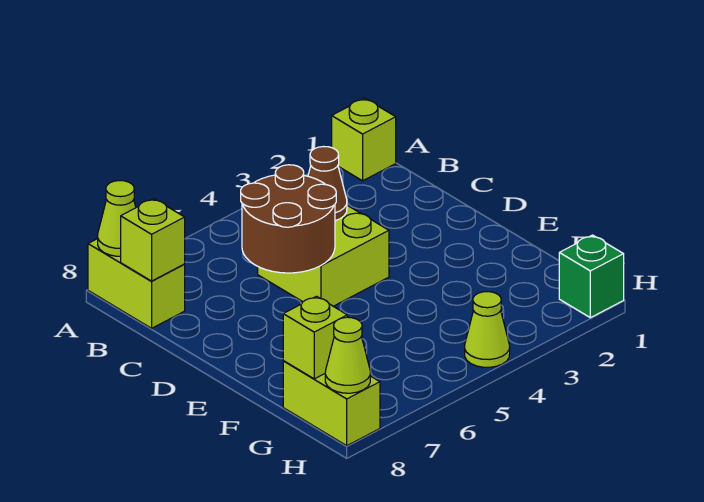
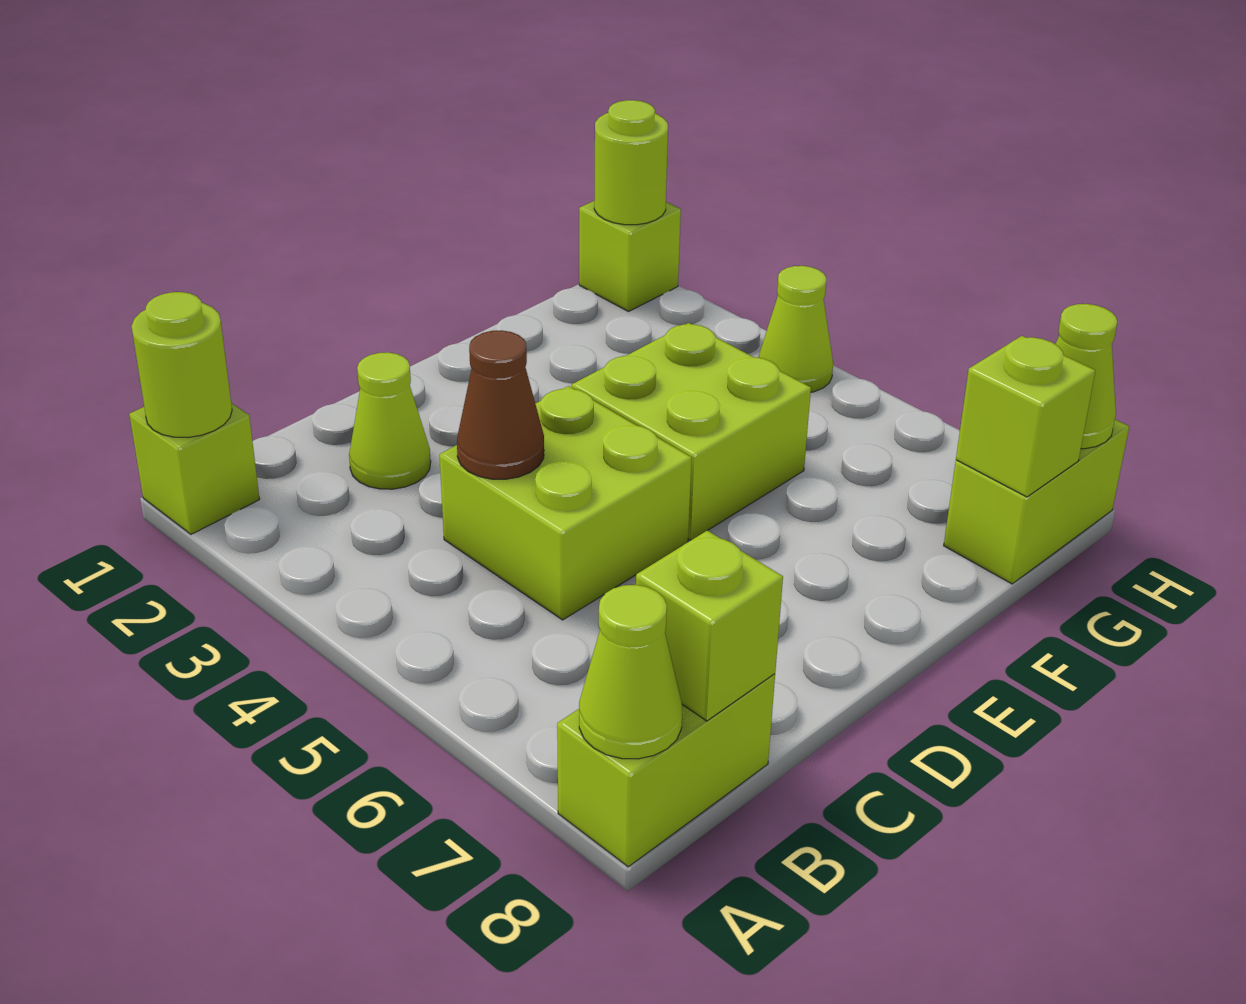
none -> lime 1x1 round brick [131,292,232,437]
none -> lime 1x1 cone [349,352,431,489]
brown 2x2 round brick [241,165,336,273] -> none
none -> lime 2x2 brick [572,323,811,541]
green 1x1 brick [559,235,624,318] -> lime 1x1 brick [579,201,681,311]
none -> lime 1x1 round brick [594,100,668,225]

